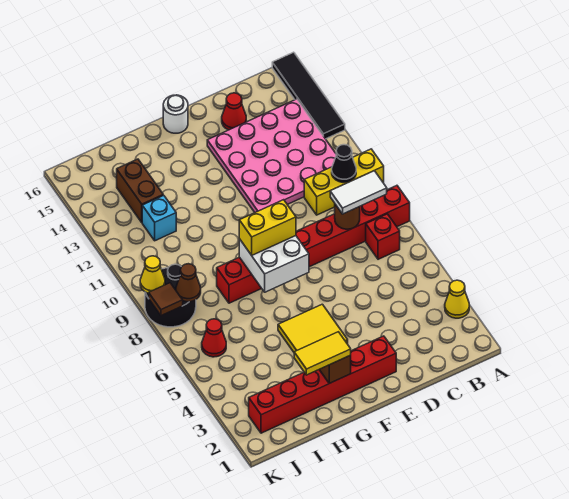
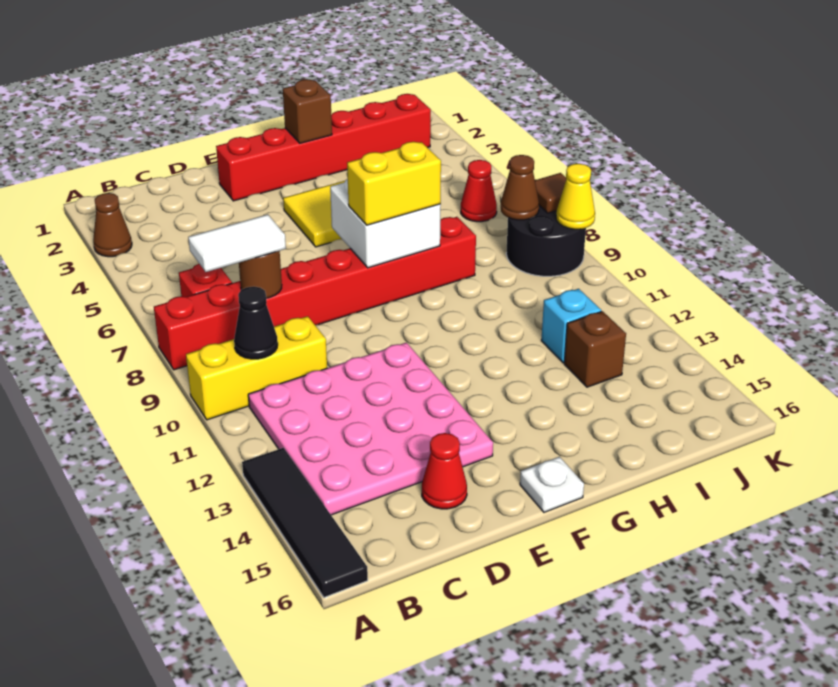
yellow 1x1 cone [445,280,469,318] -> brown 1x1 cone [93,193,132,257]
white 1x1 round brick [163,95,188,133] -> white 1x1 plate [520,457,584,512]
yellow 1x2 tile [294,332,351,375] -> none
brown 1x2 brick [117,159,163,222] -> brown 1x1 brick [564,311,626,387]

